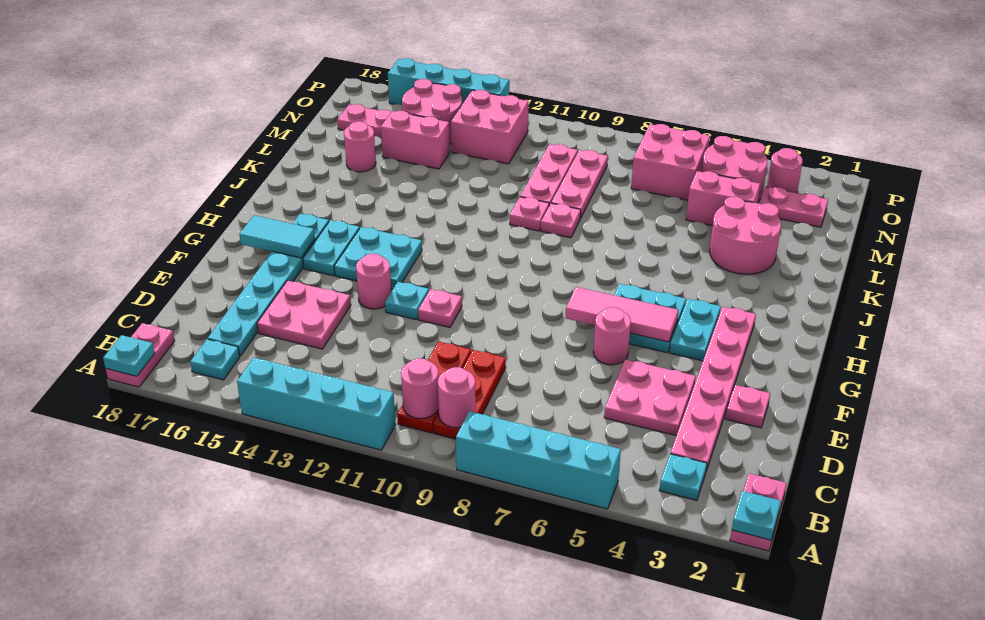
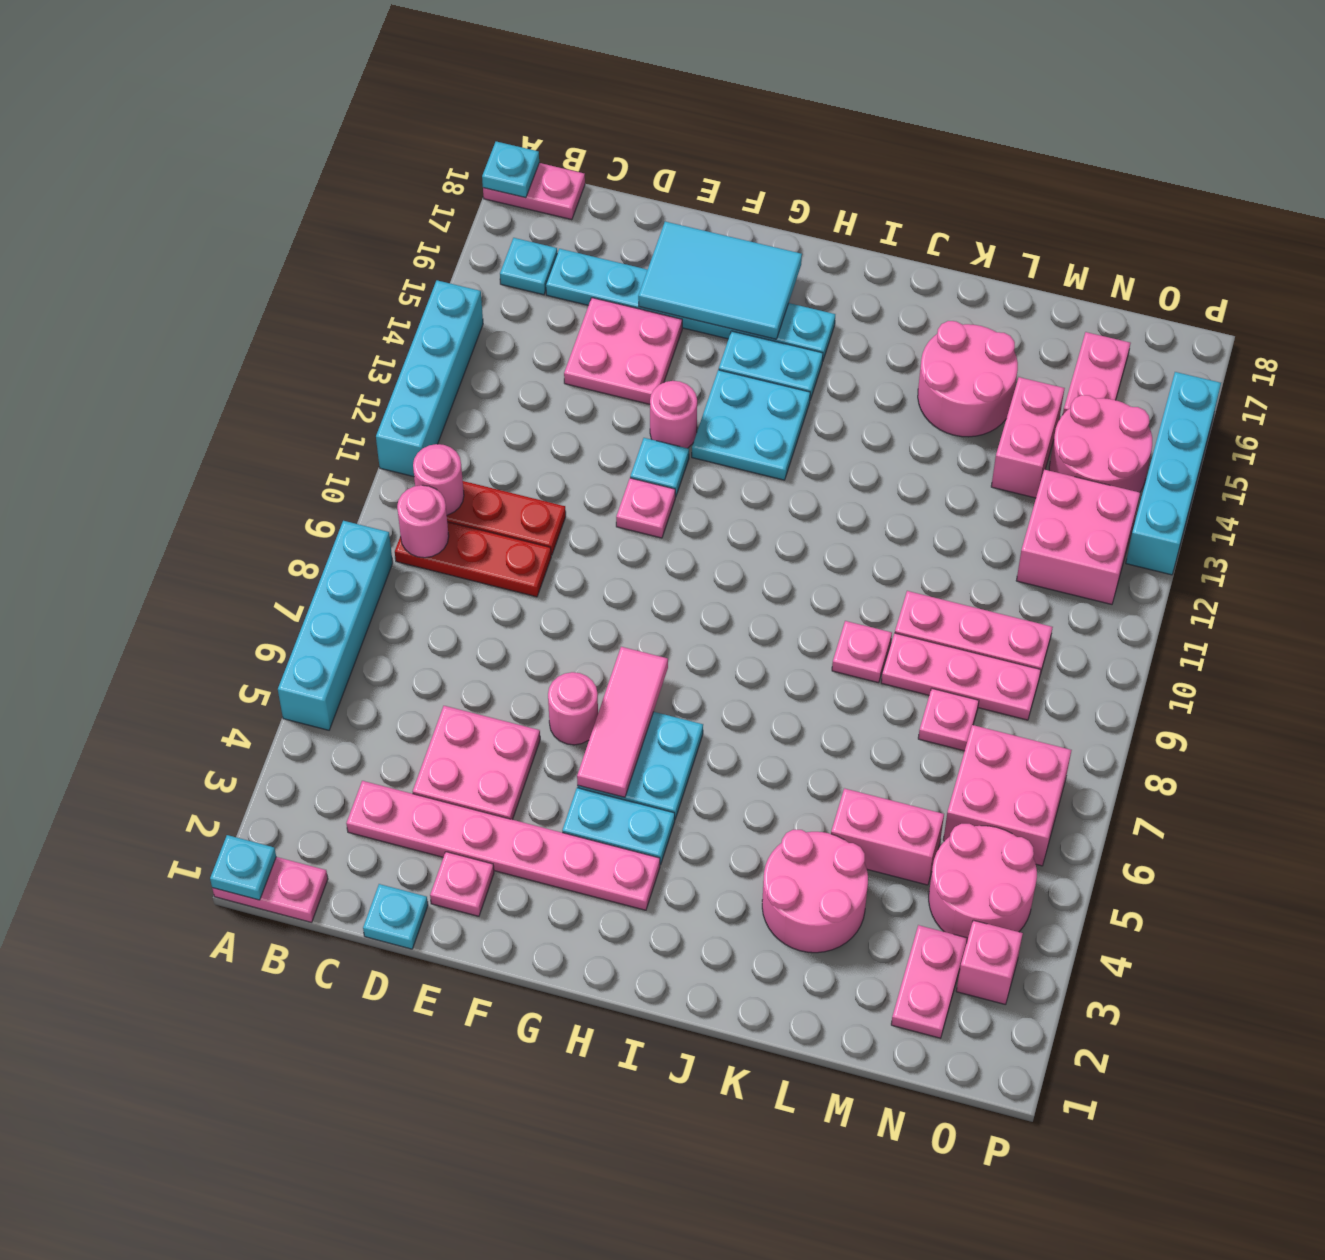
cyan 1x1 plate [659,454,707,500] -> cyan 1x1 plate moved to [363,884,428,949]
cyan 1x2 tile [239,215,315,258] -> cyan 2x3 tile [638,222,802,339]
pink 1x1 plate [510,197,549,231] -> pink 1x1 plate moved to [918,689,979,751]
pink 1x1 round brick [344,121,376,172] -> pink 2x2 round brick [918,321,1018,437]
pink 1x2 brick [686,171,760,226] -> pink 1x2 brick turned to [831,788,944,885]
pink 1x1 round brick [767,148,803,193] -> pink 1x1 brick [956,920,1023,1005]

